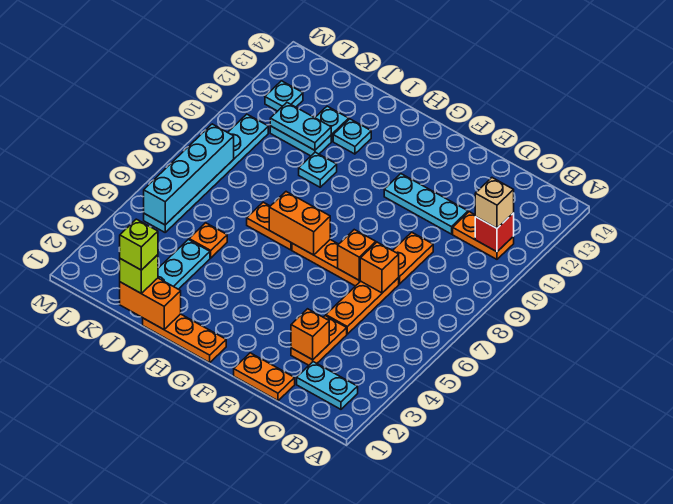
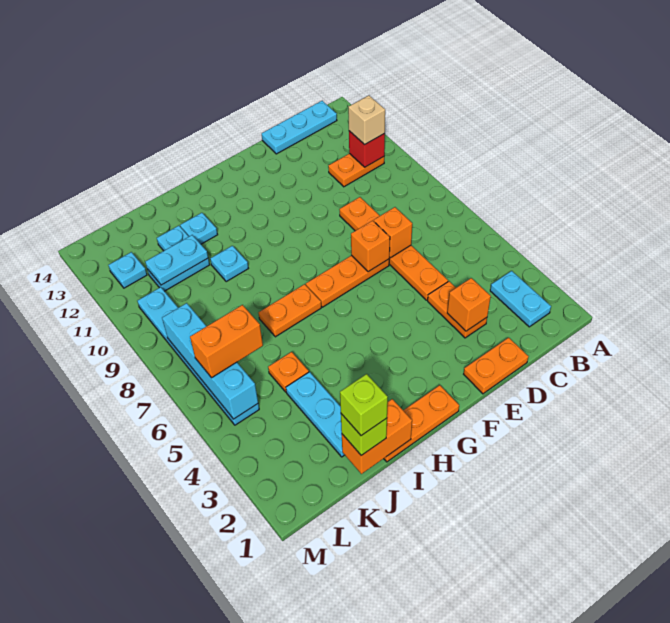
cyan 1x2 plate [297,362,358,409] -> cyan 1x2 plate turned to [490,271,551,327]
cyan 1x3 plate [384,174,468,234] -> cyan 1x3 plate moved to [262,101,337,154]
orange 1x2 brick [269,192,330,255] -> orange 1x2 brick moved to [190,305,263,378]

